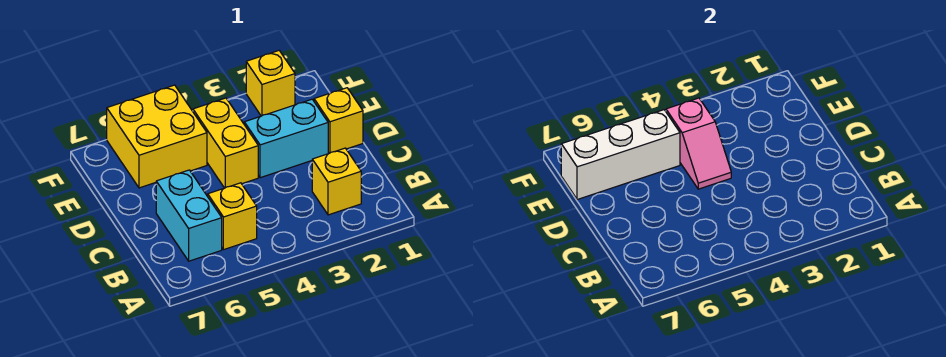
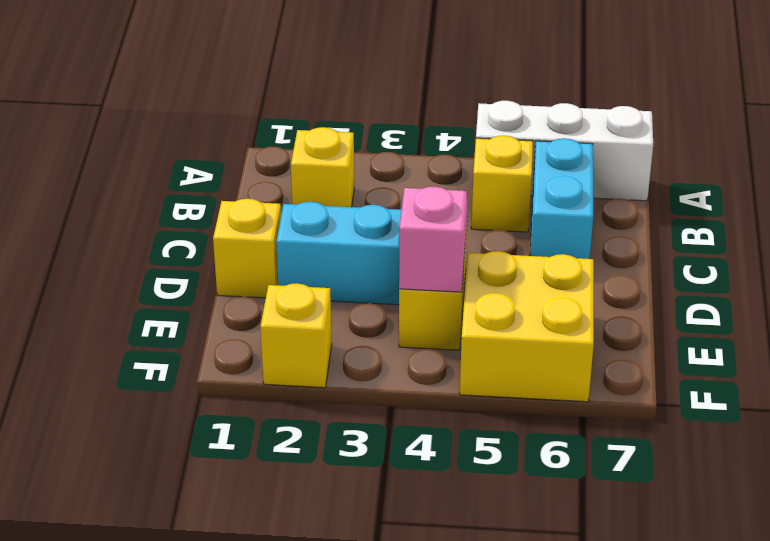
white 1x3 brick [561,110,680,200] -> white 1x3 brick moved to [476,101,653,201]

